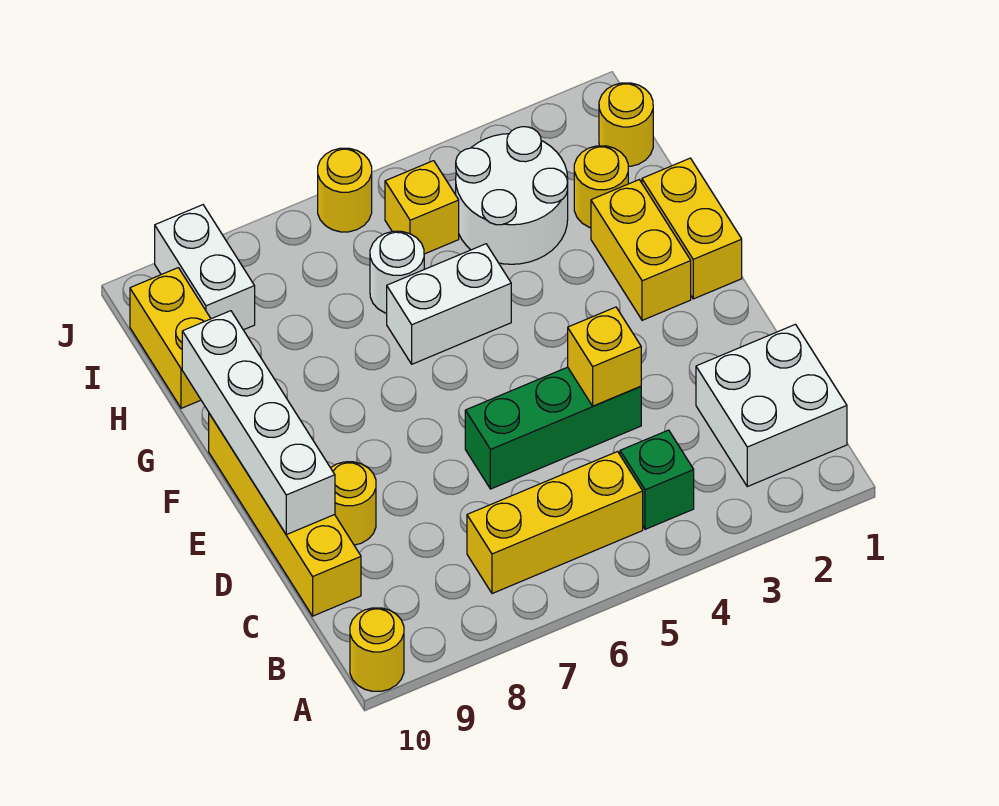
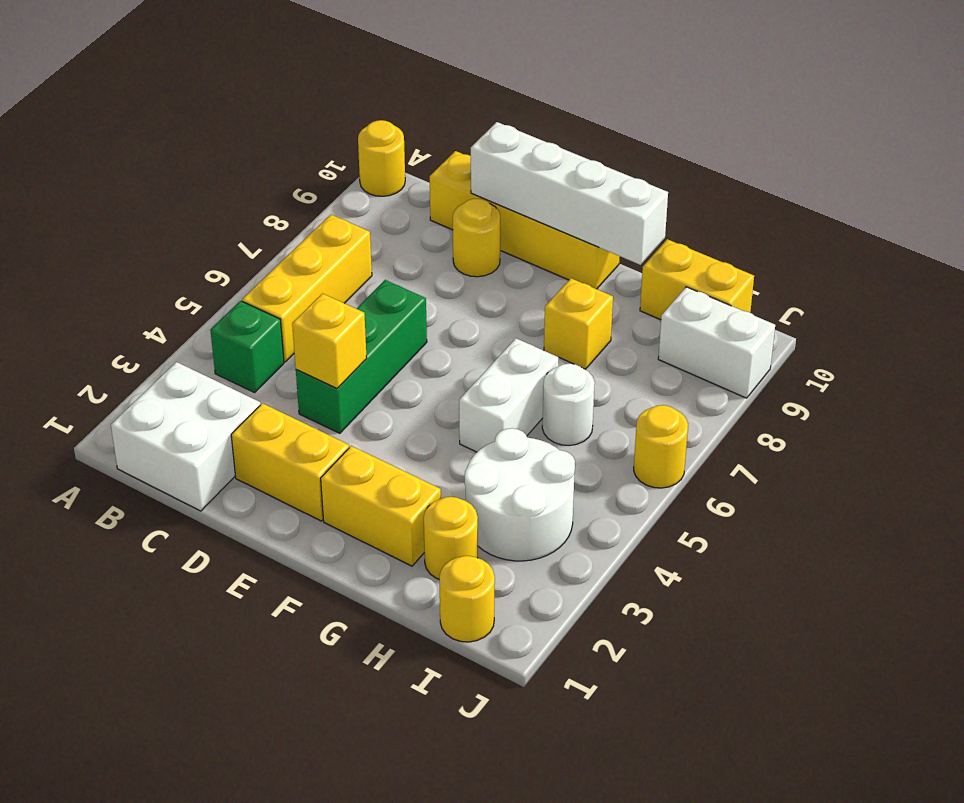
yellow 1x2 brick [642,158,742,299] -> yellow 1x2 brick moved to [231,403,349,521]
yellow 1x1 brick [385,161,459,254] -> yellow 1x1 brick moved to [544,278,613,369]

